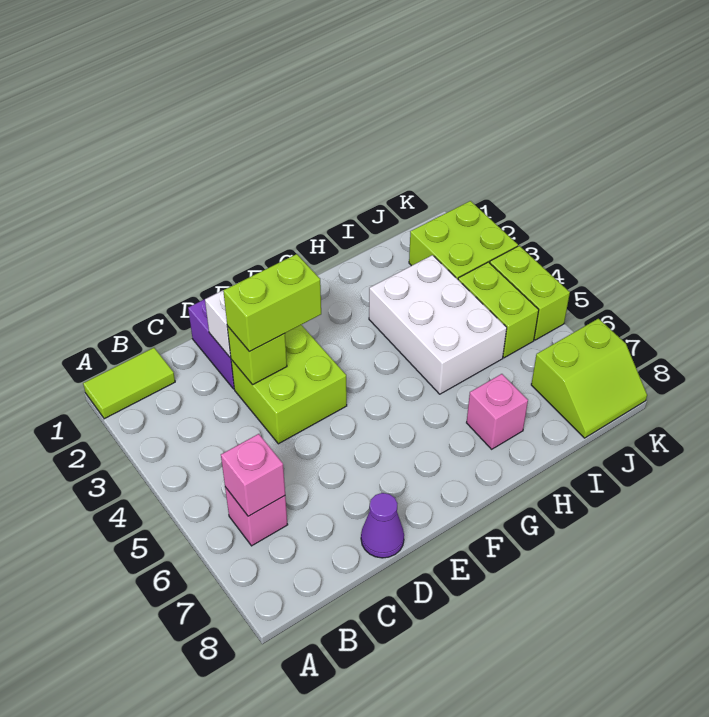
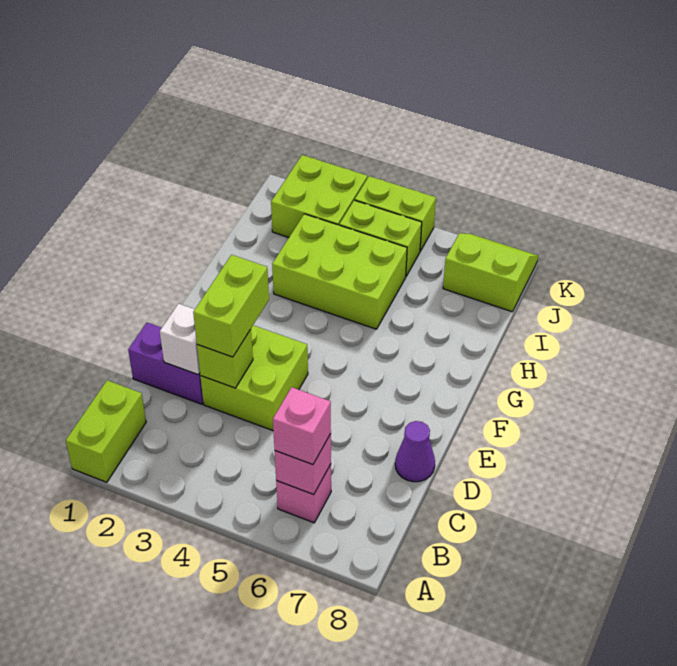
lime 1x2 tile [83,348,175,419] -> lime 1x2 brick [66,380,146,482]
white 2x3 brick [369,255,507,394] -> lime 2x3 brick [272,214,407,329]
pink 1x1 brick [467,374,528,449] -> pink 1x1 brick moved to [273,387,331,465]
lime 2x2 slope [531,319,647,438] -> lime 2x2 slope turned to [443,233,538,312]

